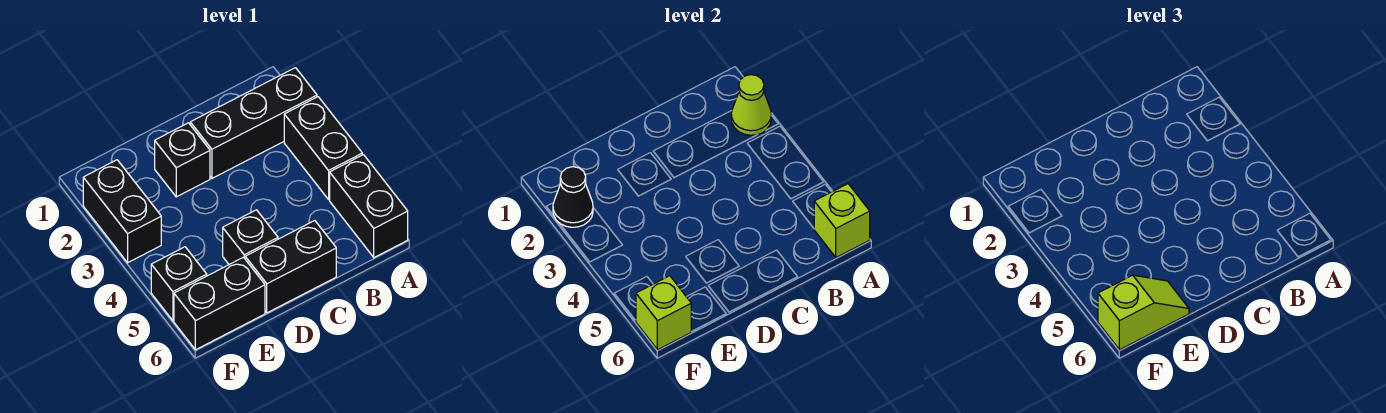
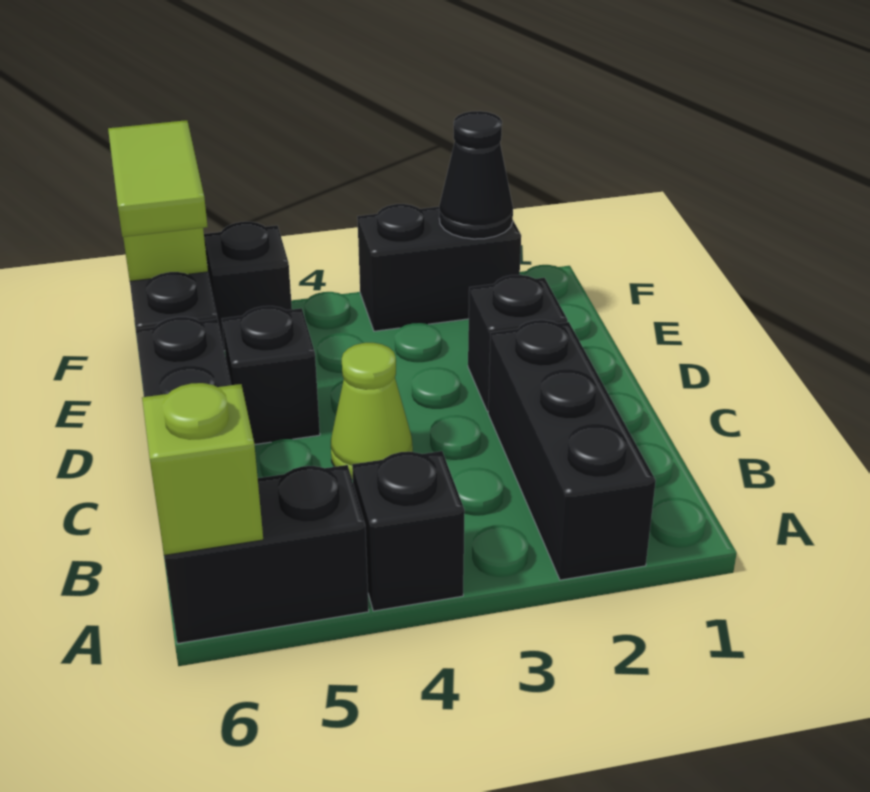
lime 1x1 cone [731,75,771,135] -> lime 1x1 cone moved to [331,343,413,480]
black 1x2 brick [284,97,362,199] -> black 1x1 brick [352,451,465,611]
lime 1x2 slope [1098,275,1189,350] -> lime 1x2 tile [108,120,208,237]

